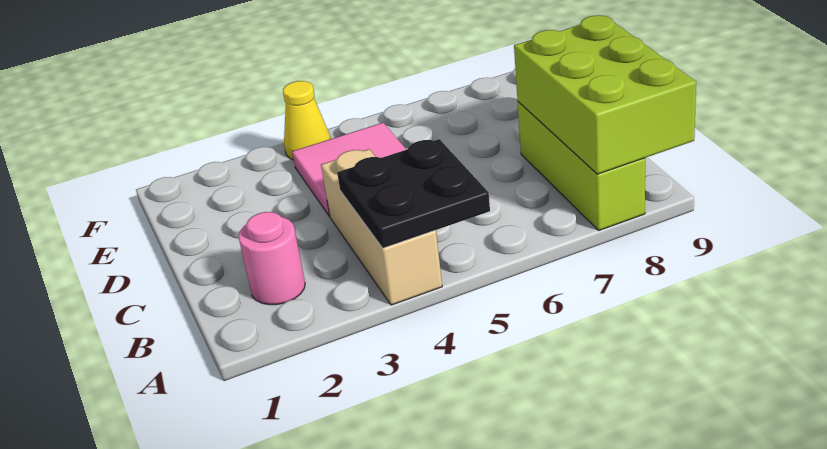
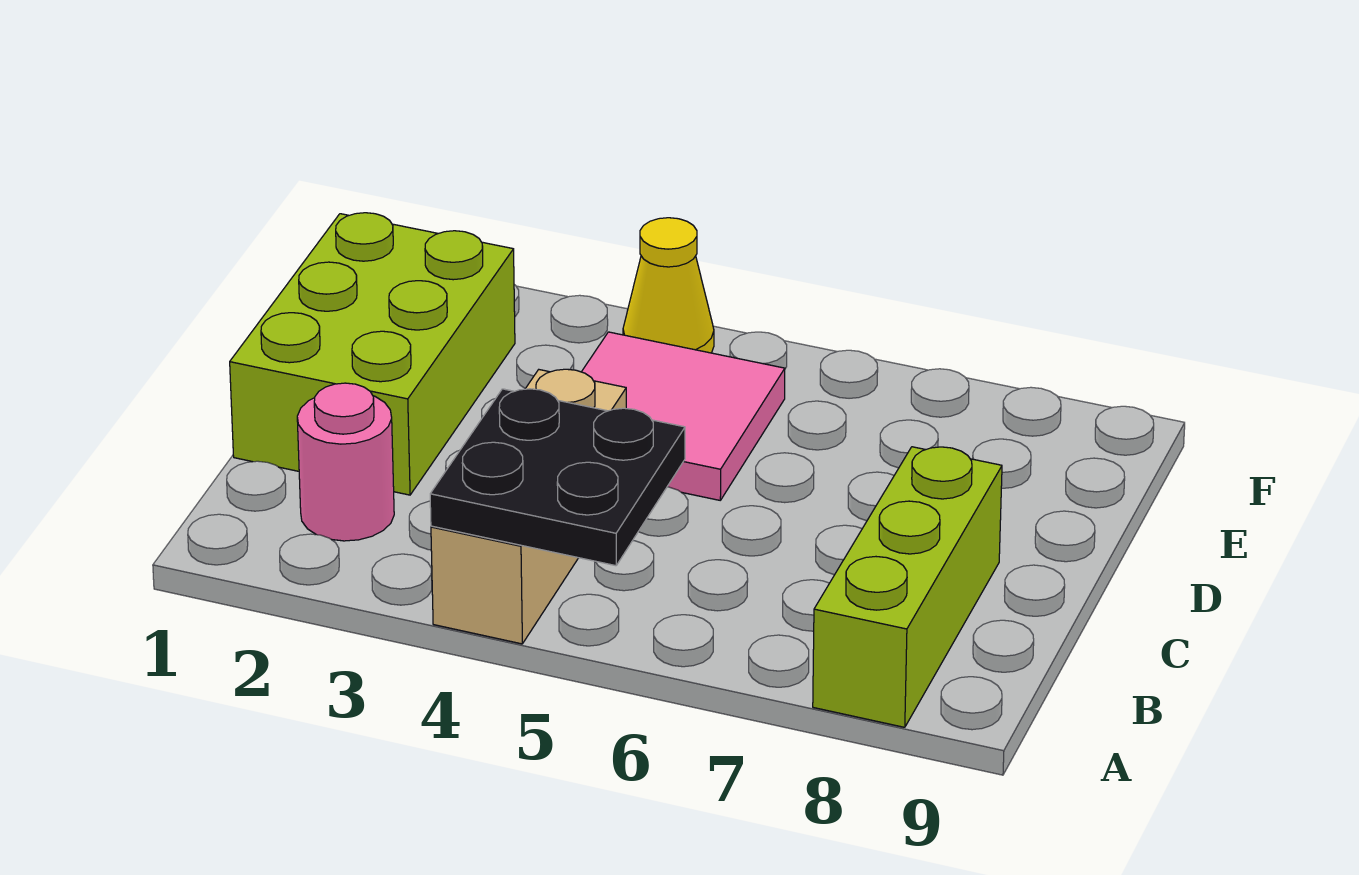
lime 2x3 brick [514,15,696,174] -> lime 2x3 brick moved to [230,213,515,495]

